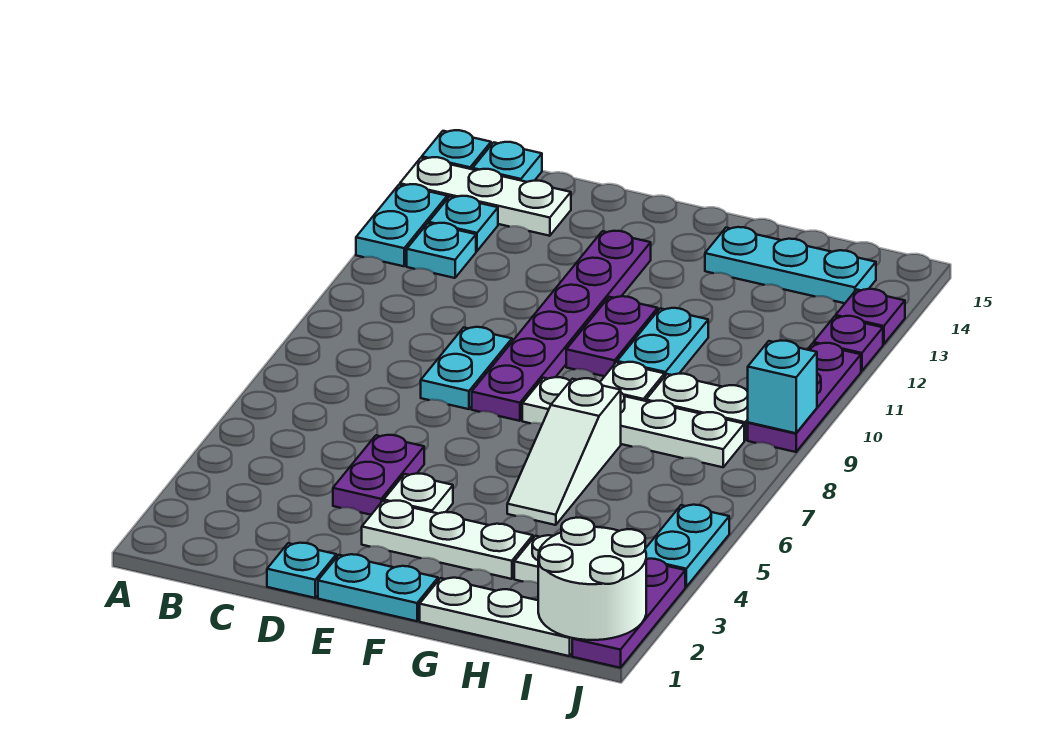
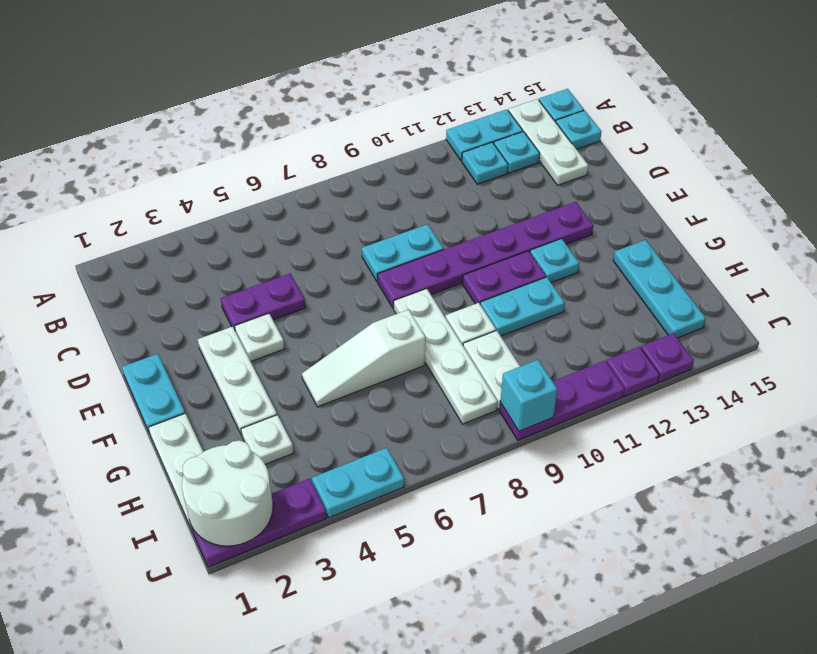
cyan 1x1 plate [267,543,336,598] -> cyan 1x1 plate moved to [530,239,579,283]

